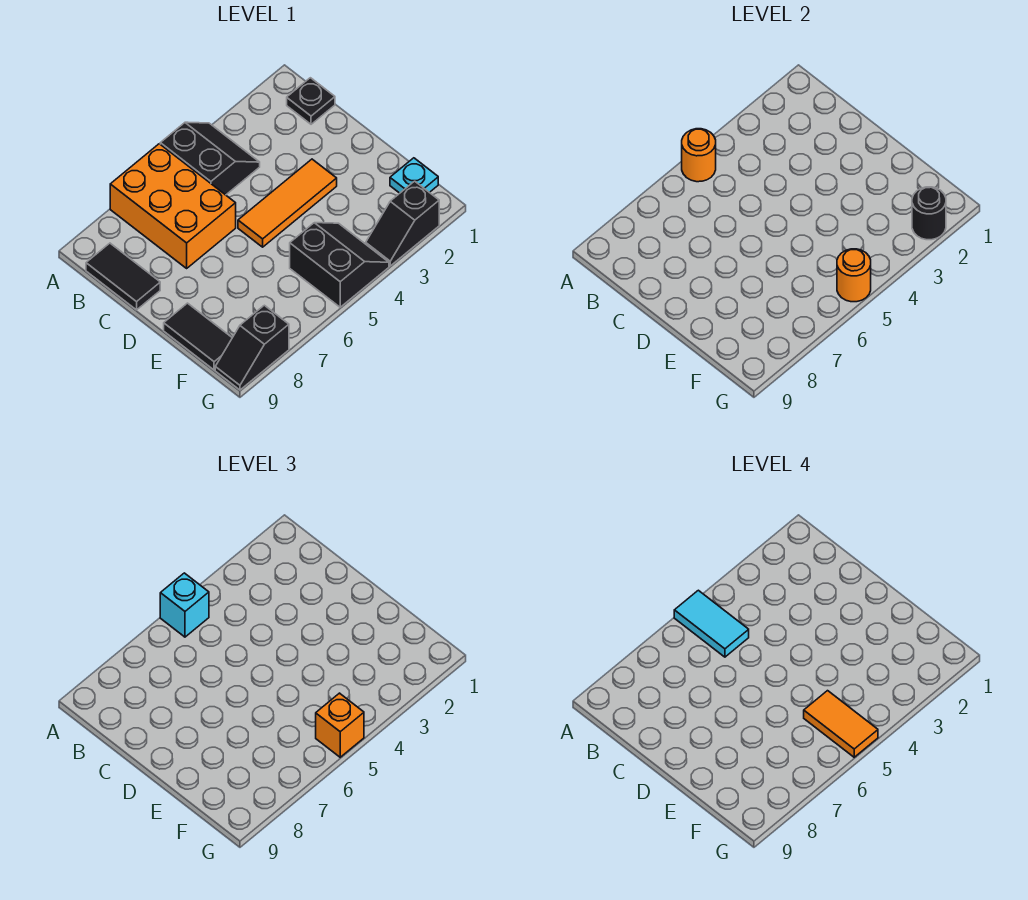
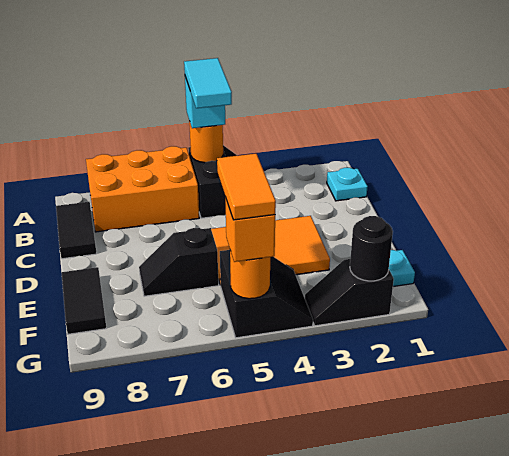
orange 2x3 brick [110,144,236,268] -> orange 2x3 brick turned to [86,146,199,232]
black 1x1 plate [287,78,335,124] -> cyan 1x1 plate [327,168,368,201]
orange 1x3 tile [238,159,337,247] -> orange 2x3 tile [211,216,330,285]
black 1x2 slope [215,305,289,390] -> black 1x2 slope moved to [139,228,219,296]

